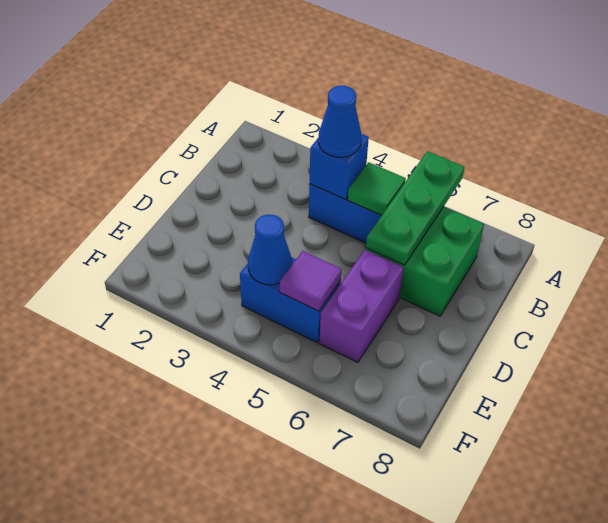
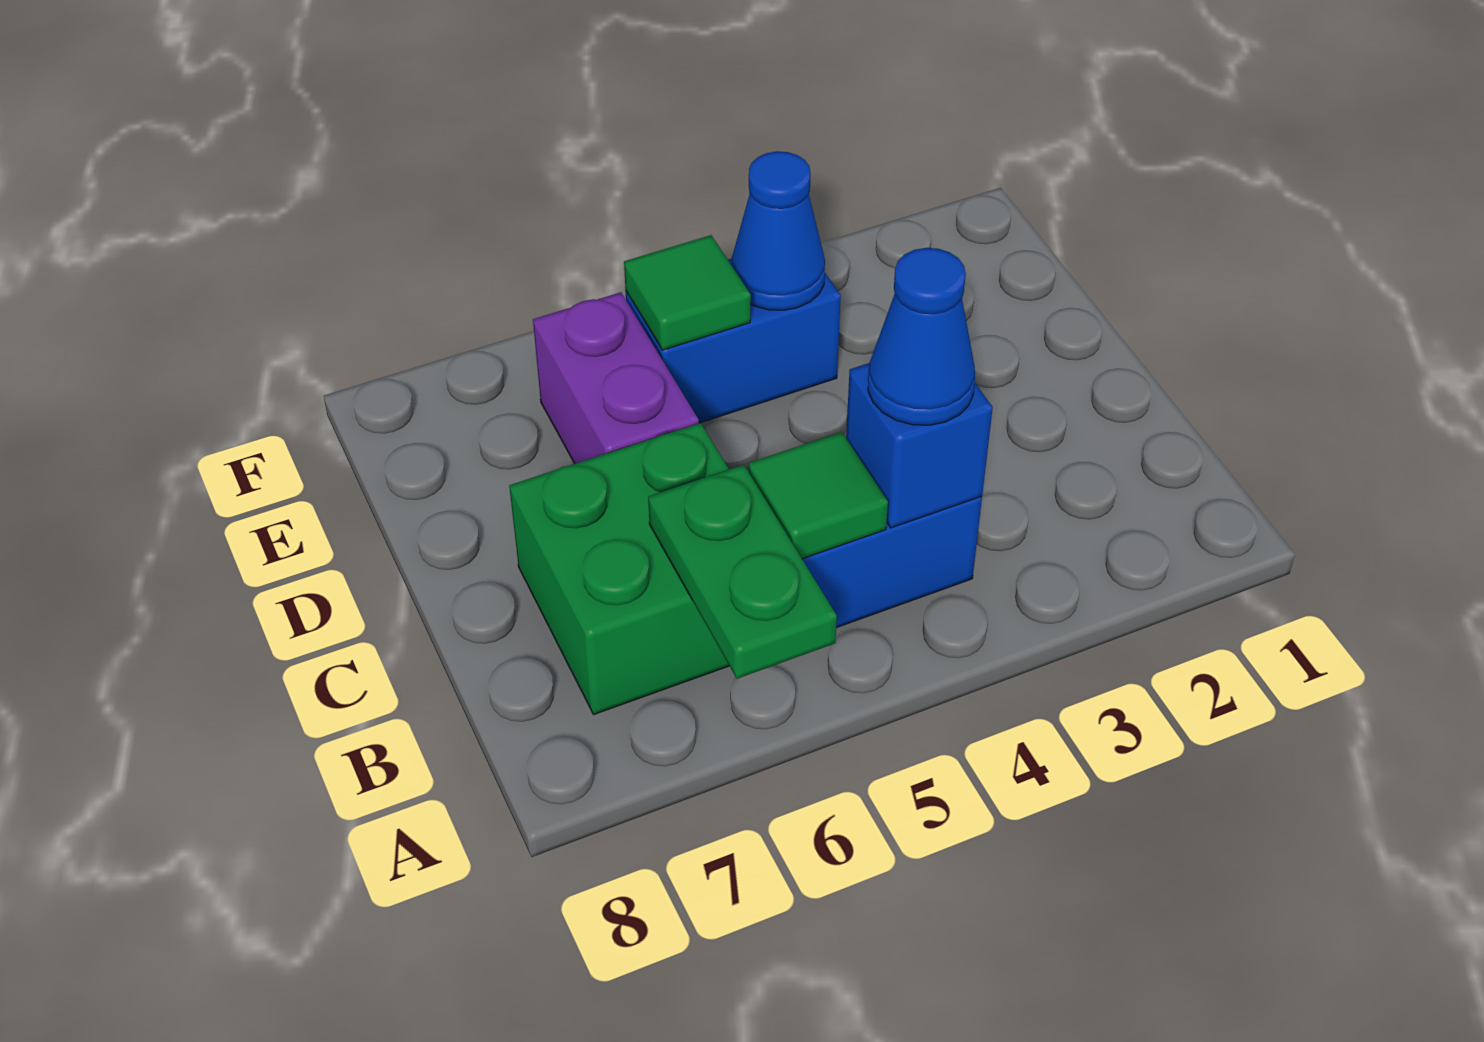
green 1x3 plate [366,151,464,265] -> green 1x2 plate [648,465,837,679]
purple 1x1 tile [280,251,342,311] -> green 1x1 tile [624,235,751,350]

